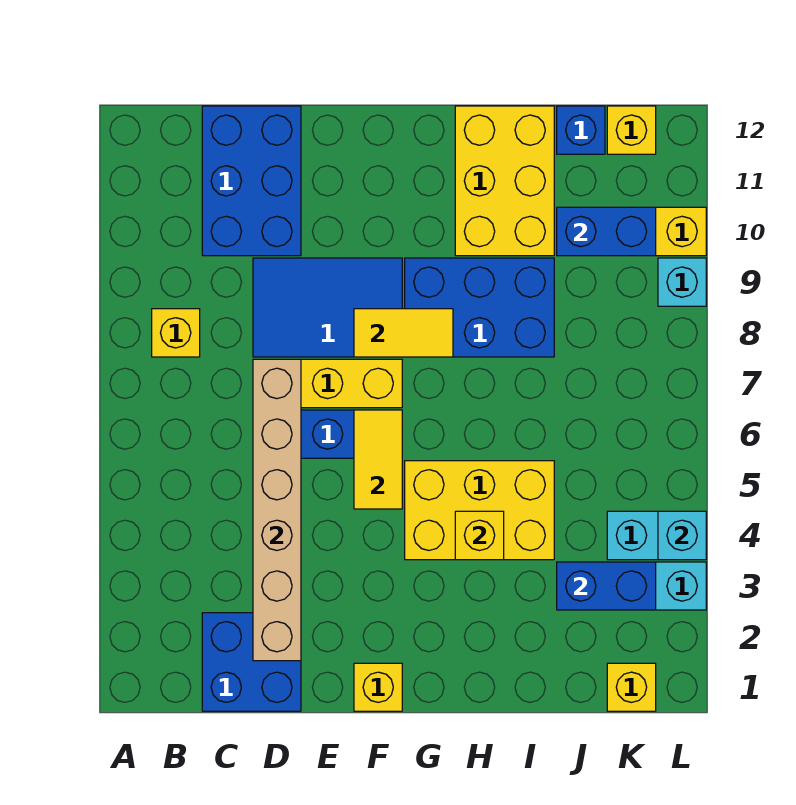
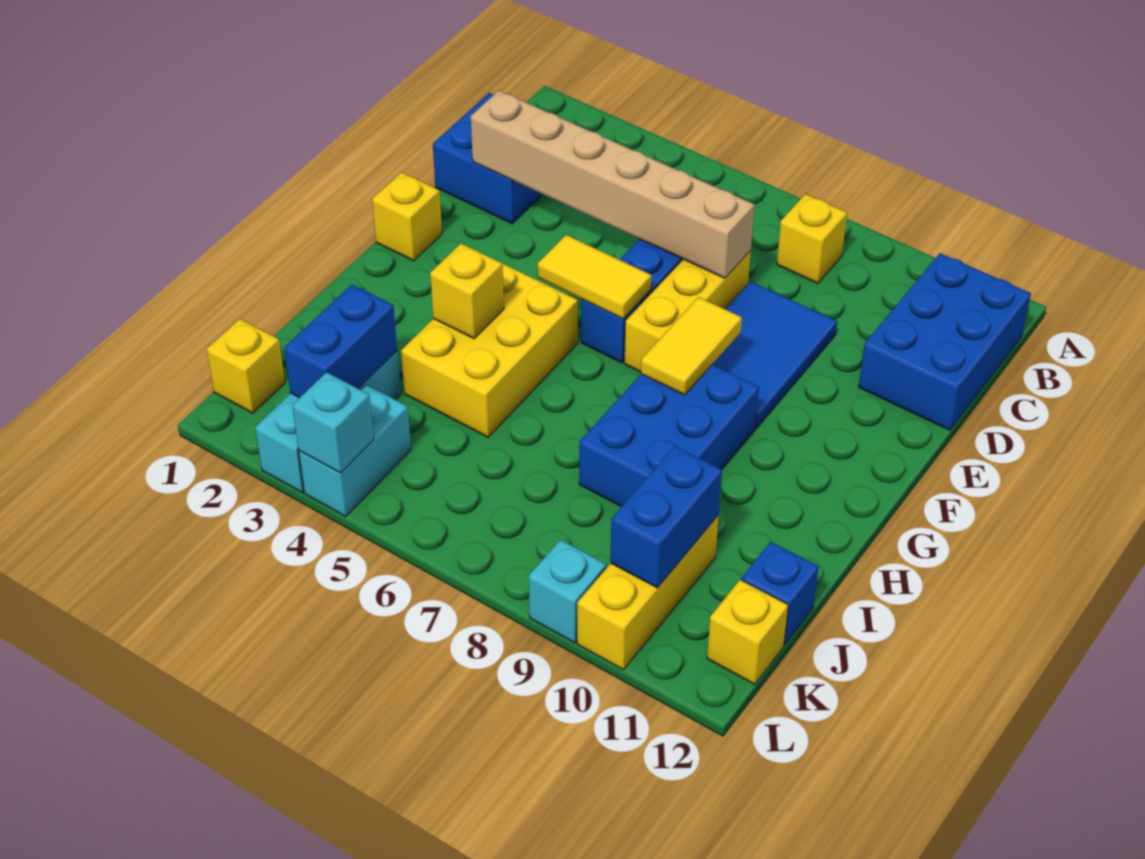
blue 2x3 brick [202,106,301,256] -> blue 2x3 brick turned to [859,253,1031,430]
yellow 2x3 brick [455,106,554,256] -> none

